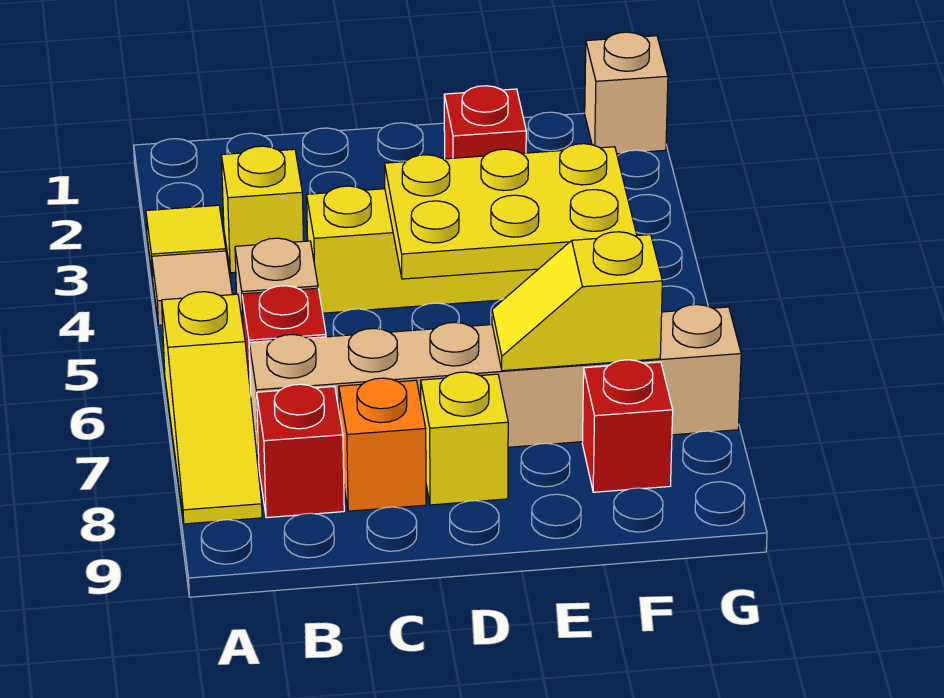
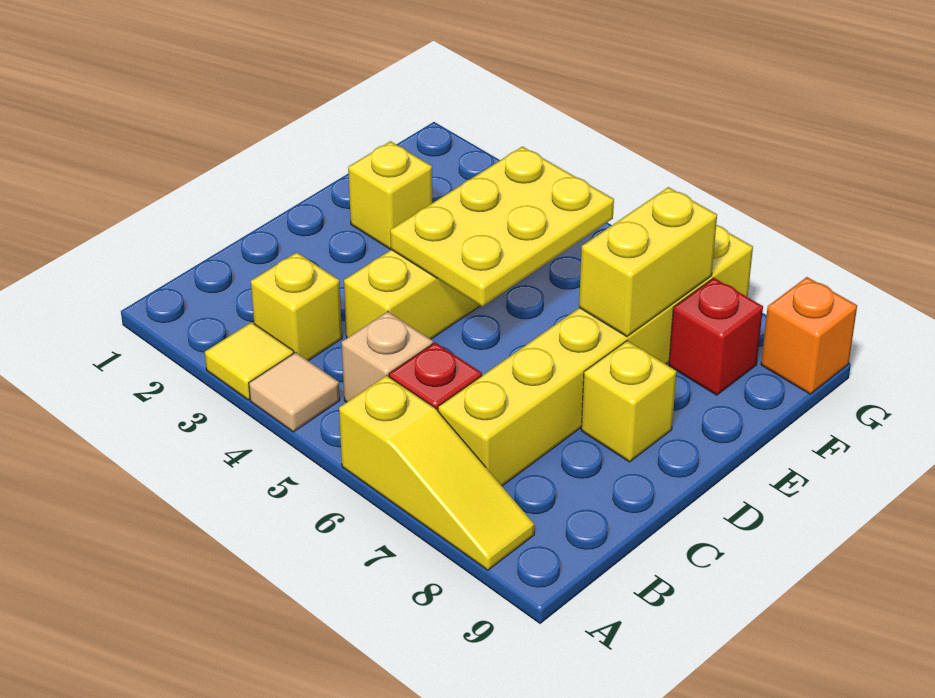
tan 1x6 brick [249,305,741,465] -> yellow 1x6 brick [438,225,753,486]
red 1x1 brick [257,384,344,518] -> none
orange 1x1 brick [339,378,426,511] -> orange 1x1 brick moved to [761,277,857,394]
red 1x1 brick [444,86,526,159] -> yellow 1x1 brick [348,141,432,250]
yellow 1x2 slope [492,232,662,371] -> yellow 1x2 brick [579,187,717,337]
tan 1x1 brick [585,32,668,154] -> none

